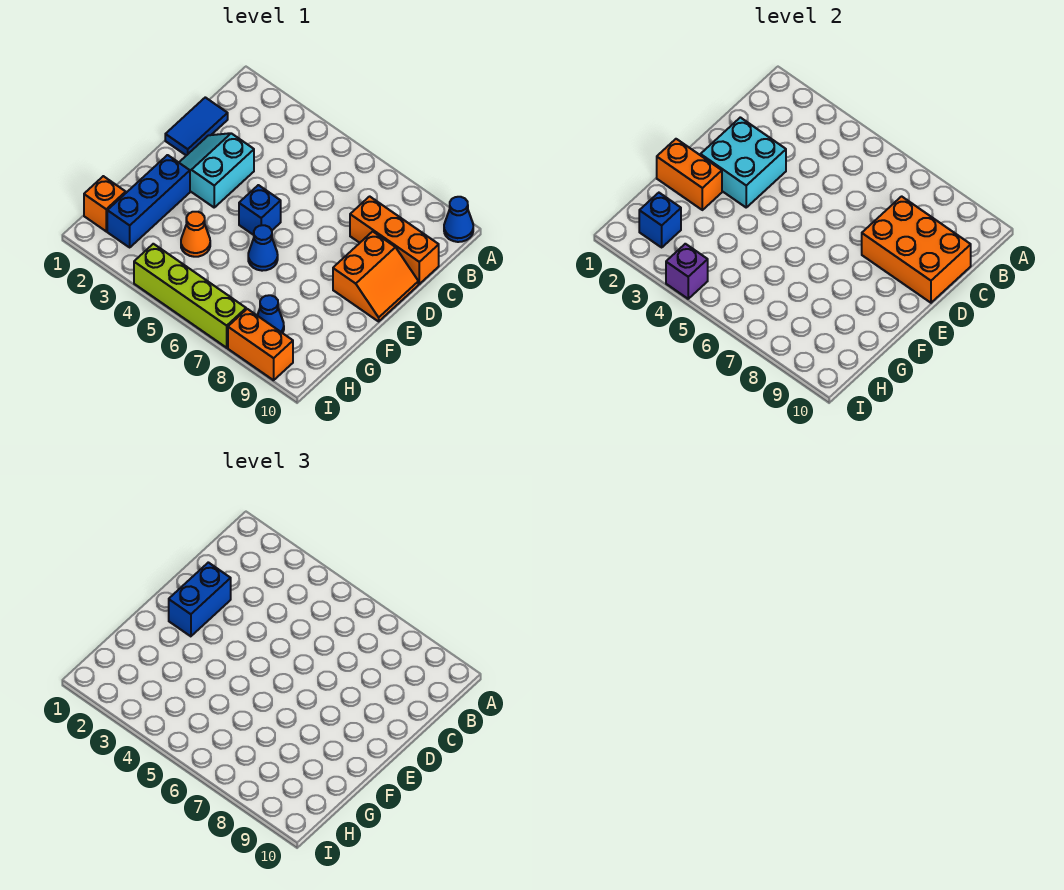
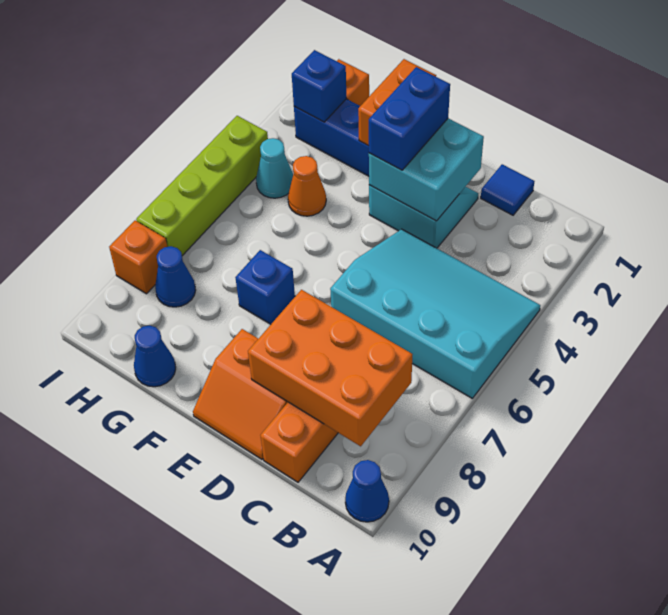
none -> cyan 3x4 slope [330,229,540,398]
blue 1x2 tile [165,97,228,155] -> blue 1x1 tile [481,164,534,215]
orange 2x3 brick [862,196,971,303] -> orange 2x3 brick turned to [248,290,412,446]
blue 1x2 brick [169,562,231,636] -> blue 1x2 brick turned to [369,67,450,170]
blue 1x1 brick [239,185,281,235] -> blue 1x1 brick moved to [235,250,295,324]
blue 1x1 cone [248,225,278,271] -> blue 1x1 cone moved to [134,326,176,387]
none -> cyan 1x1 cone [256,138,293,198]
purple 1x1 brick [666,244,708,299] -> none
orange 1x2 brick [228,309,293,380] -> orange 1x1 brick [109,221,167,294]

